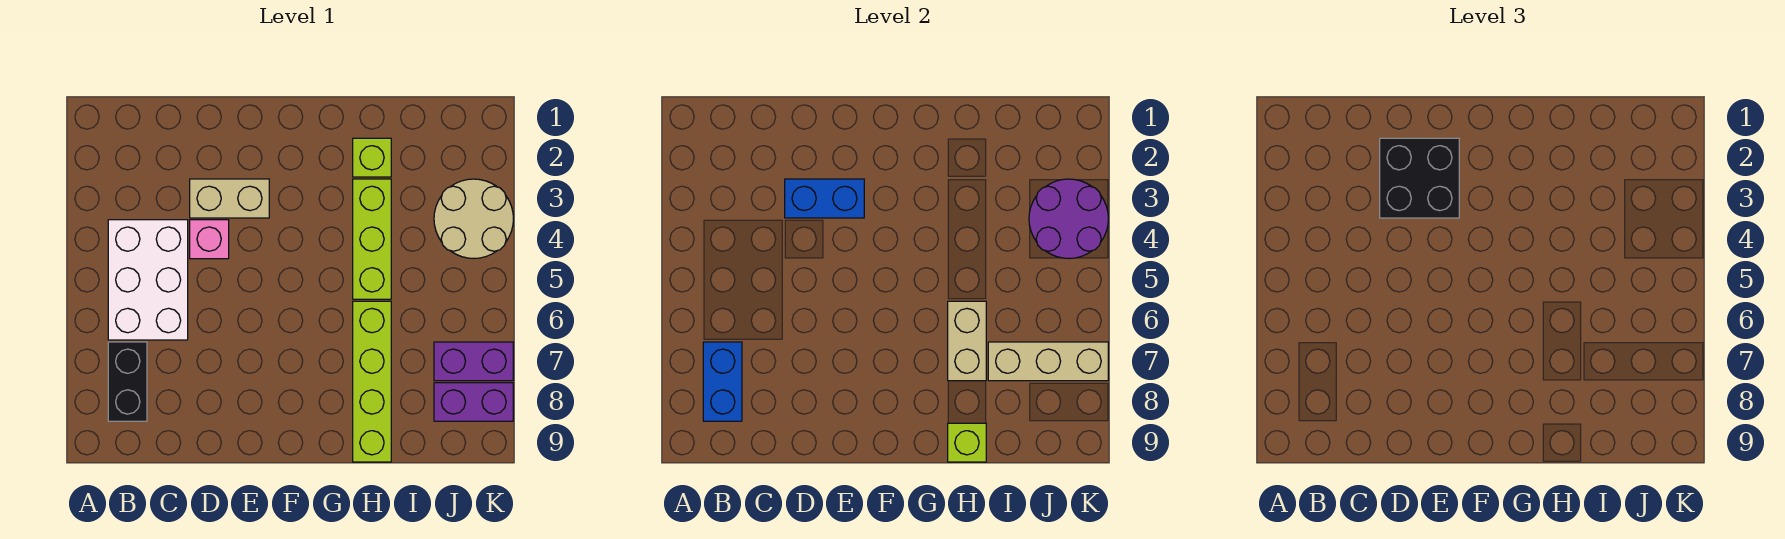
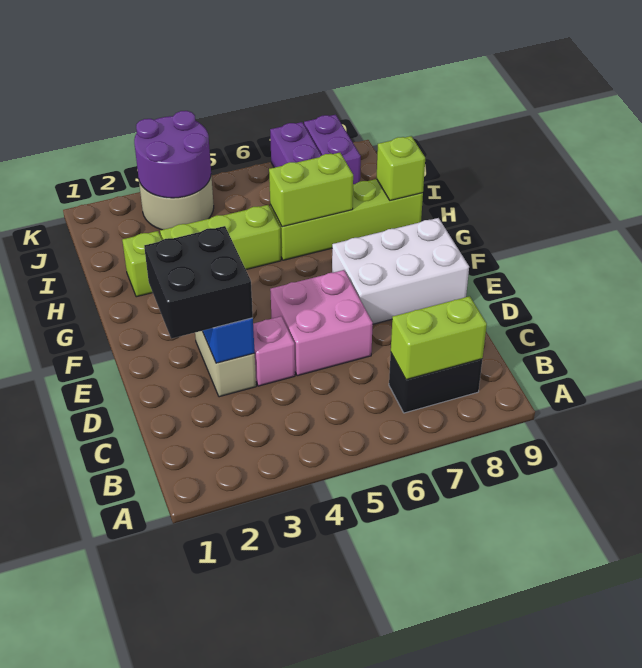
white 2x3 brick [108,220,188,340] -> white 2x3 brick moved to [332,218,469,324]
blue 1x2 brick [703,342,742,421] -> lime 1x2 brick [391,296,487,380]
none -> pink 2x2 brick [270,270,373,376]
tan 1x2 brick [948,301,986,381] -> lime 1x2 brick [269,153,353,227]
tan 1x3 brick [988,342,1108,381] -> none

